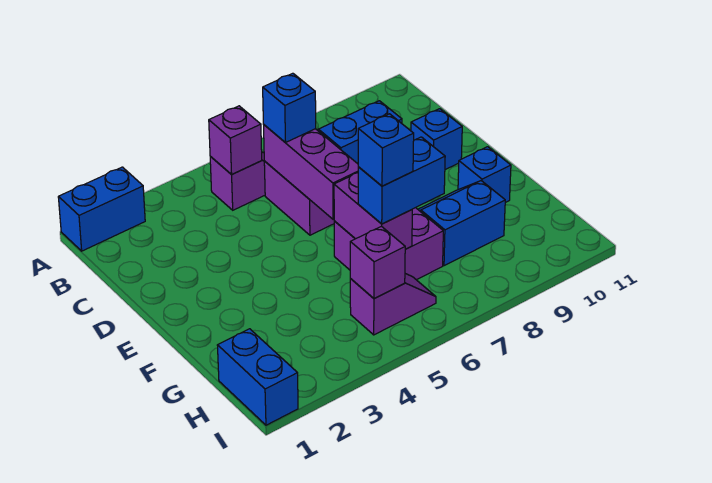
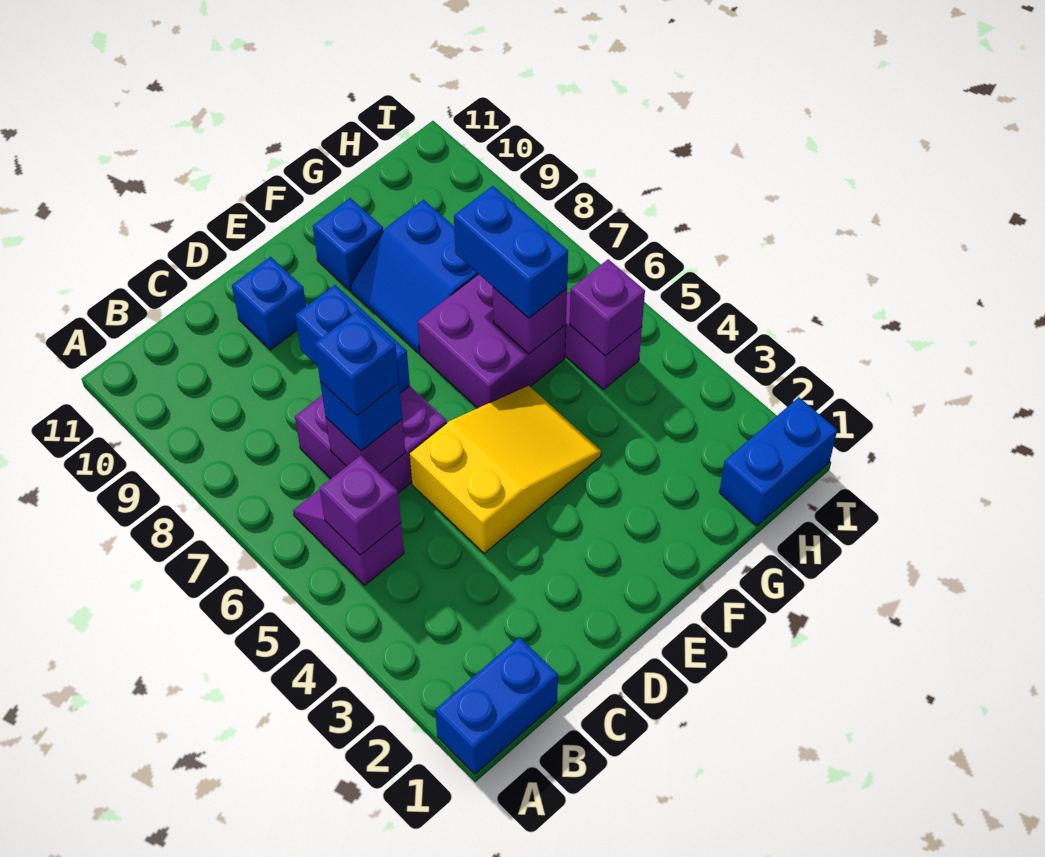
blue 1x2 brick [58,167,145,251] -> blue 1x2 brick turned to [435,637,558,774]
purple 1x3 brick [264,125,358,219] -> purple 1x1 brick [326,418,405,473]
none -> yellow 2x3 slope [409,385,601,553]
purple 1x2 brick [334,173,412,249] -> purple 1x1 brick [493,287,567,354]
blue 1x1 brick [358,114,414,186] -> blue 1x1 brick moved to [315,310,399,415]

